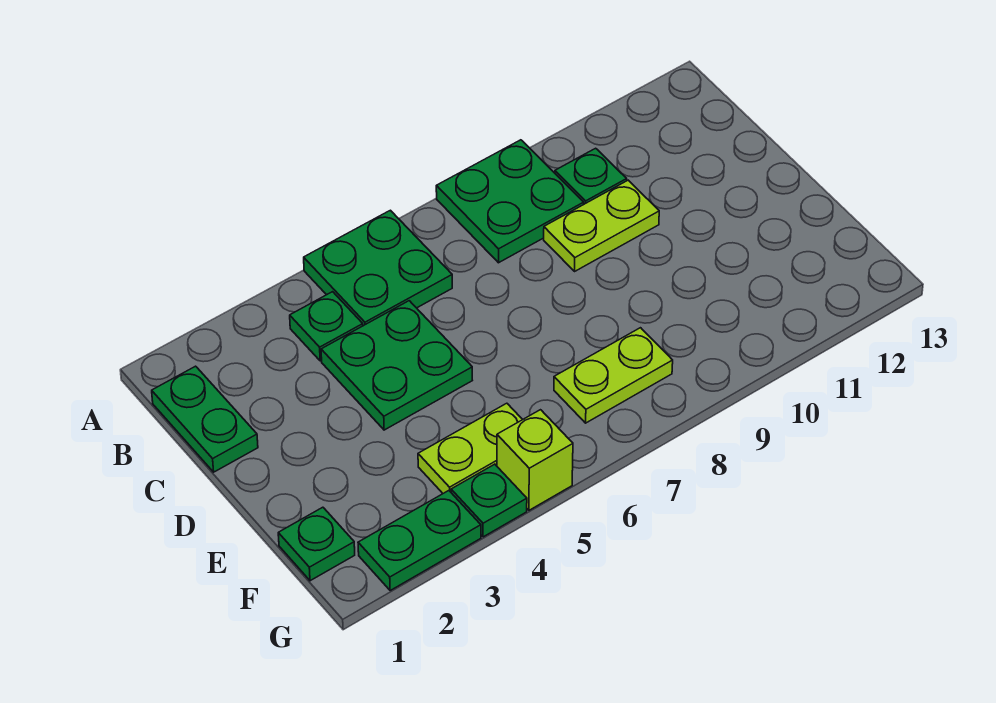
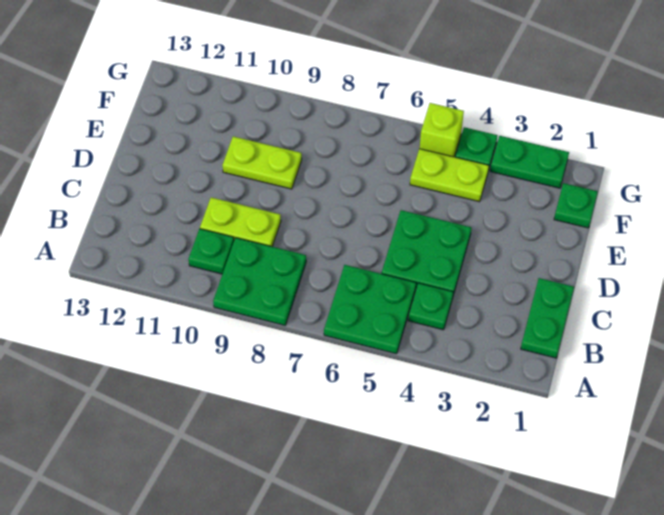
lime 1x2 plate [554,328,673,423] -> lime 1x2 plate moved to [222,136,302,189]

